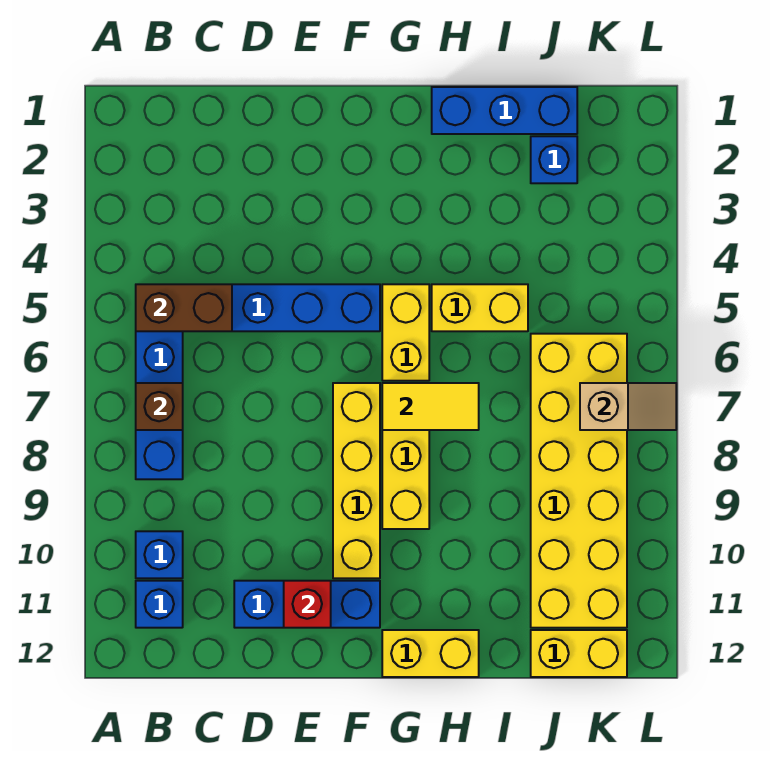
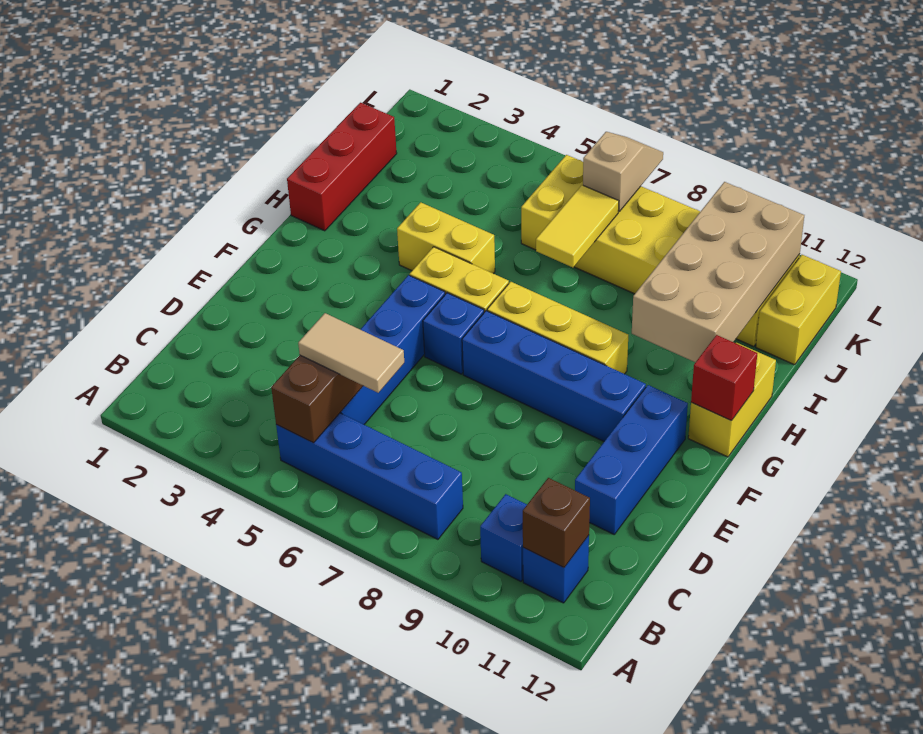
brown 1x1 brick [136,383,183,430] -> brown 1x1 brick moved to [523,478,590,568]
none -> tan 1x2 tile [298,313,404,393]
red 1x1 brick [284,581,331,628] -> red 1x1 brick moved to [691,335,757,421]
yellow 1x4 brick [333,383,380,578] -> blue 1x4 brick [462,311,646,441]
yellow 1x2 tile [382,383,479,430] -> yellow 1x2 tile moved to [536,185,619,267]
blue 1x3 brick [432,87,577,134] -> red 1x3 brick [287,103,397,231]
yellow 1x2 brick [432,284,528,331] -> yellow 1x2 brick turned to [397,202,495,274]
none -> tan 2x4 brick [632,182,804,362]
blue 1x1 brick [531,136,577,183] -> blue 1x1 brick moved to [423,293,484,374]

